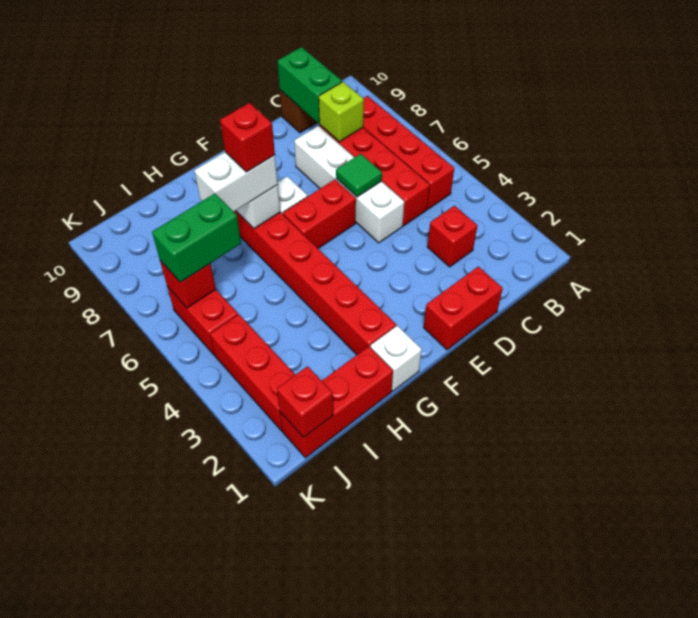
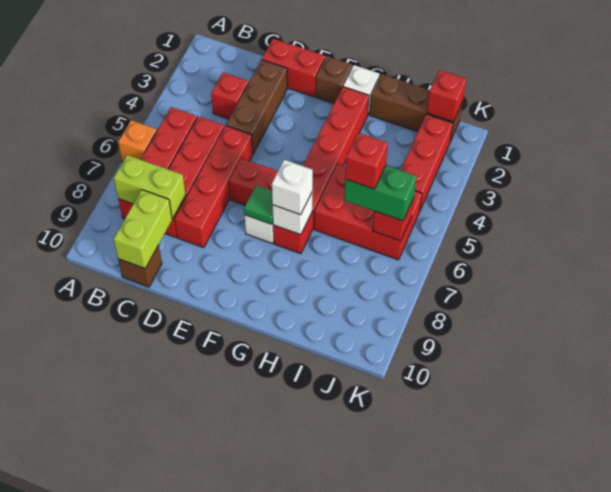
none -> orange 1x1 brick [118,120,157,162]
lime 1x1 brick [319,82,364,142] -> lime 1x2 brick [114,155,186,218]
green 1x2 brick [277,47,342,123] -> lime 1x2 brick [113,190,172,268]
none -> brown 1x3 brick [226,60,287,153]
white 1x4 brick [294,126,404,243] -> red 1x4 brick [174,126,253,248]
green 1x1 tile [336,154,382,197] -> green 1x1 tile moved to [244,185,273,224]
none -> brown 1x1 brick [316,56,352,103]
white 1x2 brick [194,152,278,212] -> white 1x1 brick [272,160,313,215]
red 1x1 brick [220,103,275,172] -> red 1x1 brick moved to [345,133,388,189]
red 1x3 brick [280,347,393,458] -> brown 1x3 brick [369,74,463,142]
red 1x2 brick [167,286,238,355] -> red 2x3 brick [314,164,422,260]

